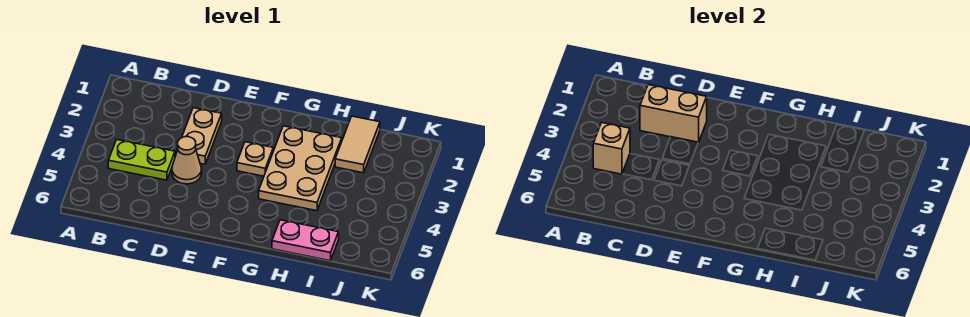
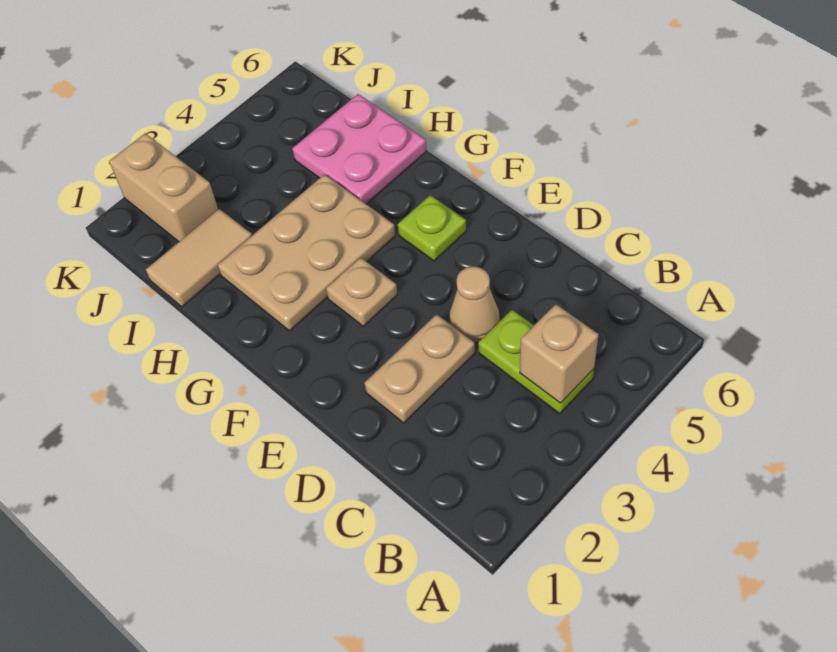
tan 1x2 brick [640,85,707,142] -> tan 1x2 brick moved to [109,133,218,242]
none -> lime 1x1 plate [398,195,466,261]
pink 1x2 plate [272,220,339,261] -> pink 2x2 plate [292,94,427,204]

